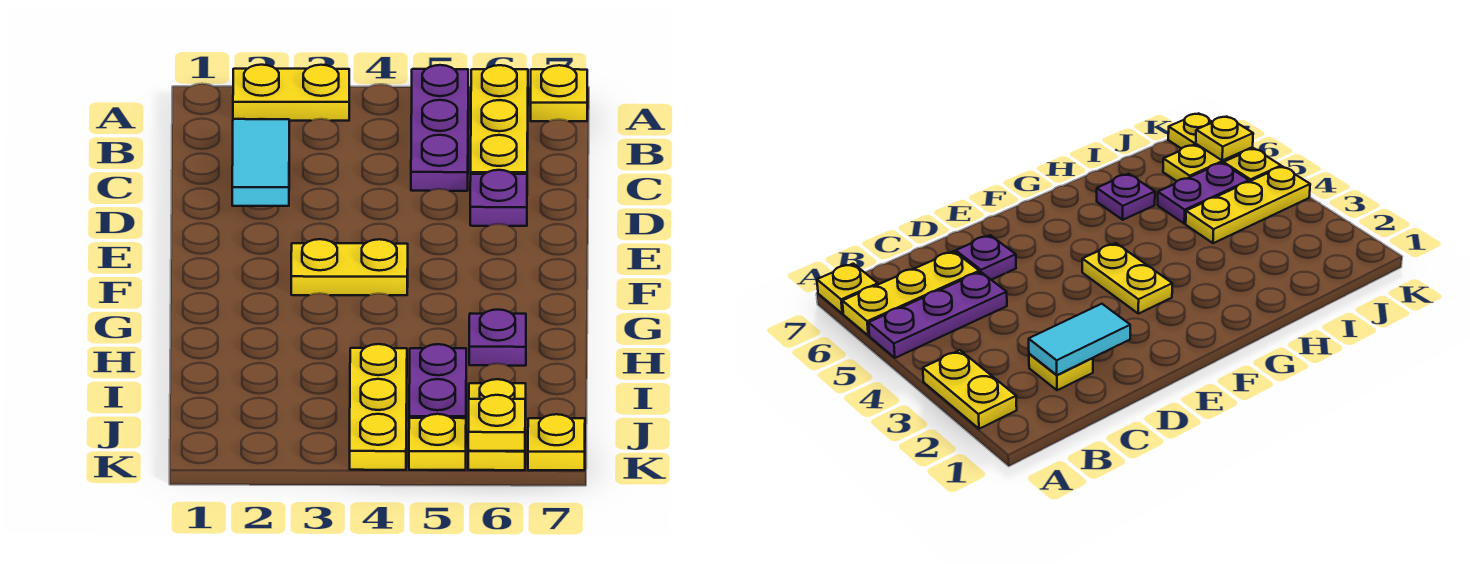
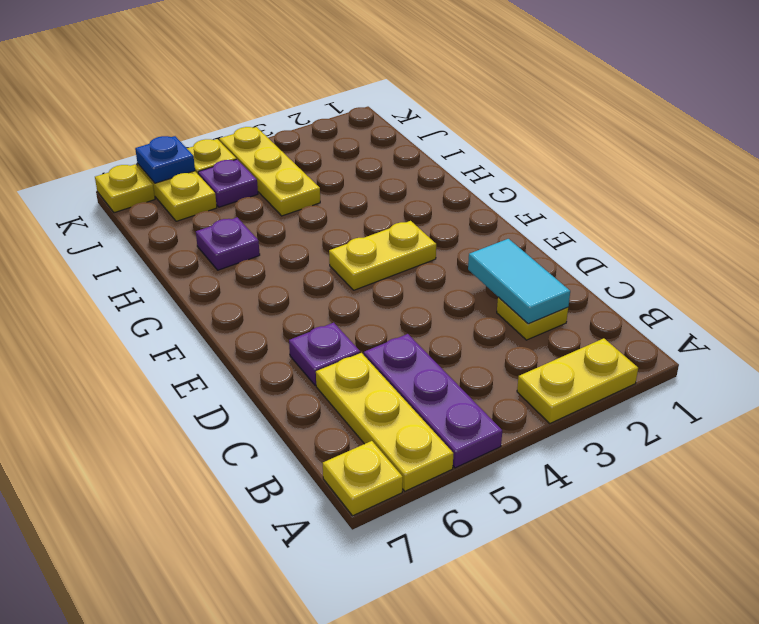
purple 1x2 plate [409,344,466,418] -> purple 1x1 plate [198,159,258,207]
yellow 1x1 plate [468,395,525,451] -> blue 1x1 plate [135,136,195,183]

